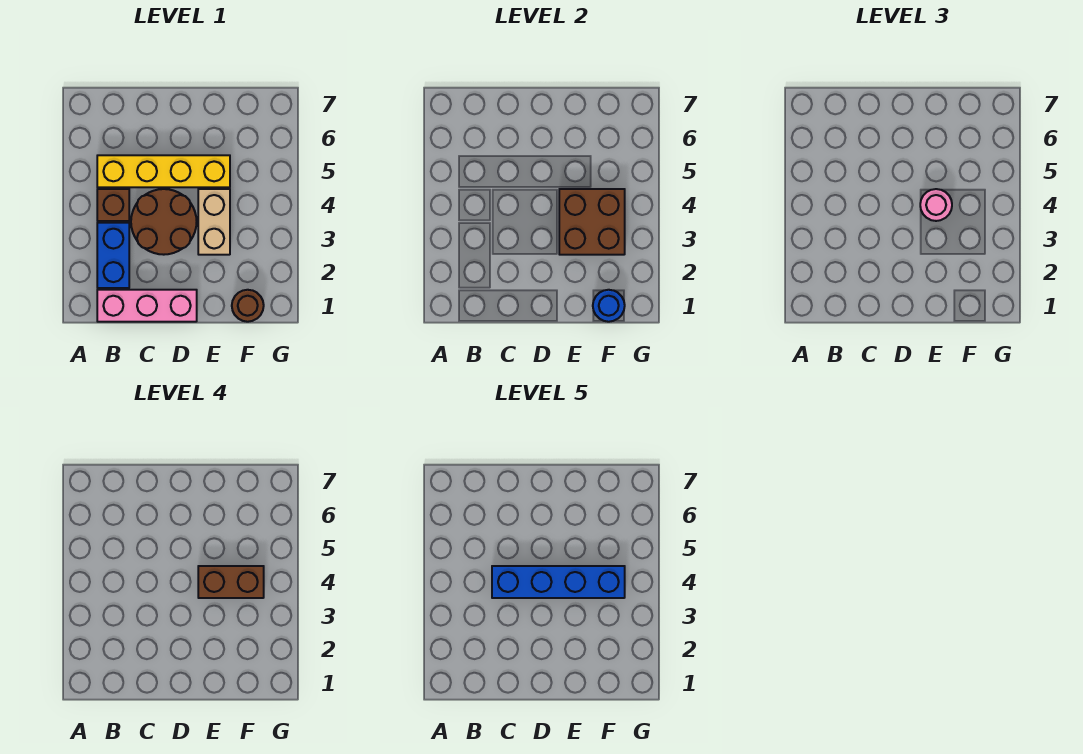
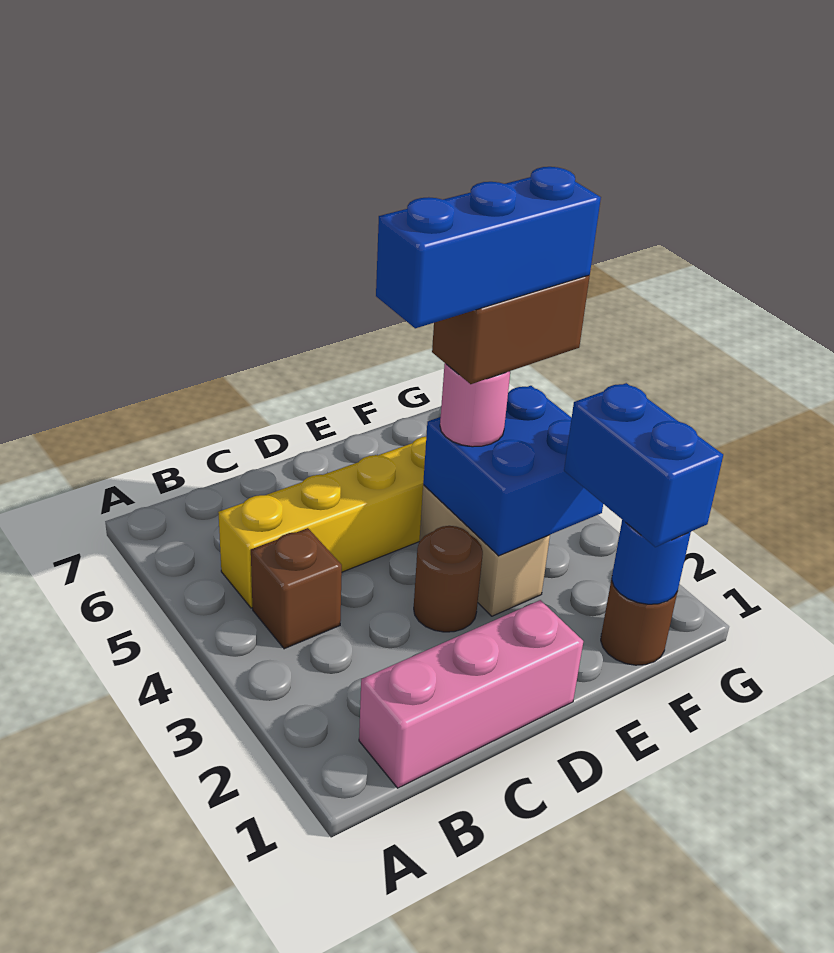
blue 1x2 brick [97,223,129,288] -> blue 1x2 brick moved to [564,383,723,547]
brown 2x2 round brick [131,189,197,255] -> brown 1x1 round brick [414,526,483,632]
blue 1x4 brick [492,566,625,598] -> blue 1x3 brick [376,167,601,328]
brown 2x2 brick [559,189,625,255] -> blue 2x2 brick [423,386,603,556]

